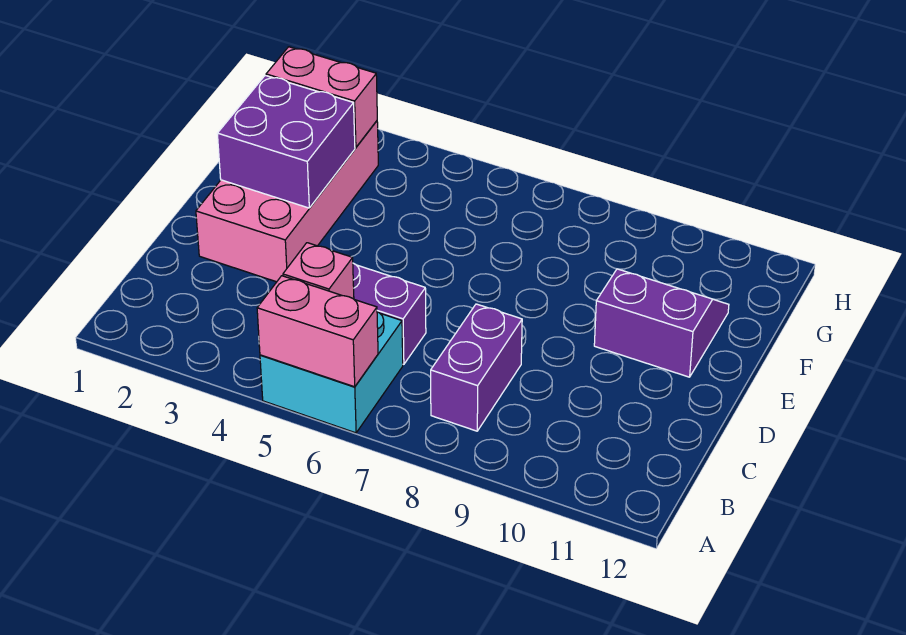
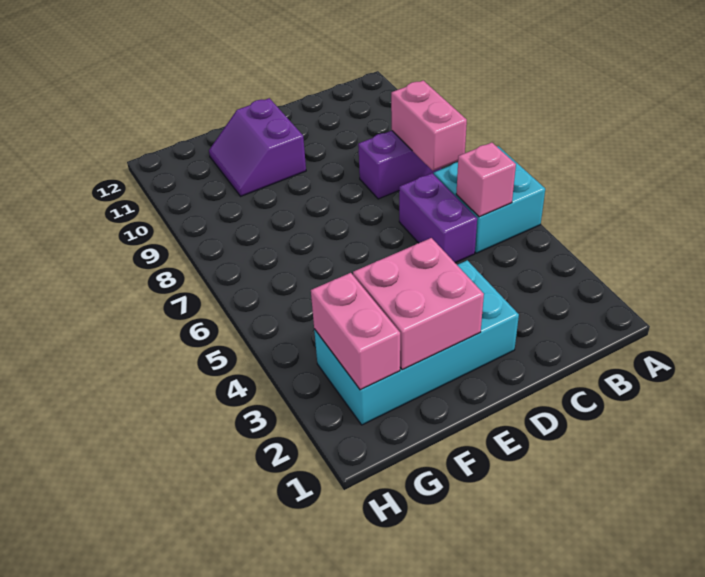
pink 1x2 brick [257,276,378,387] -> pink 1x2 brick moved to [391,81,467,171]
pink 2x4 brick [196,121,378,282] -> cyan 2x4 brick [314,260,519,425]
purple 2x2 brick [217,76,355,208] -> pink 2x2 brick [353,238,484,370]

